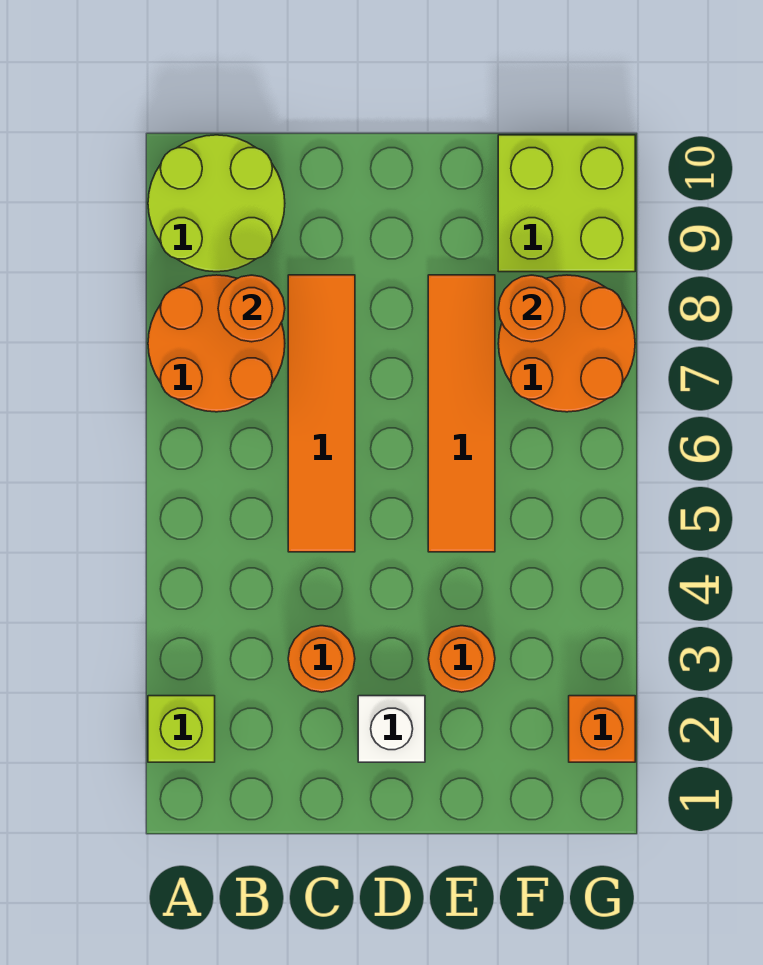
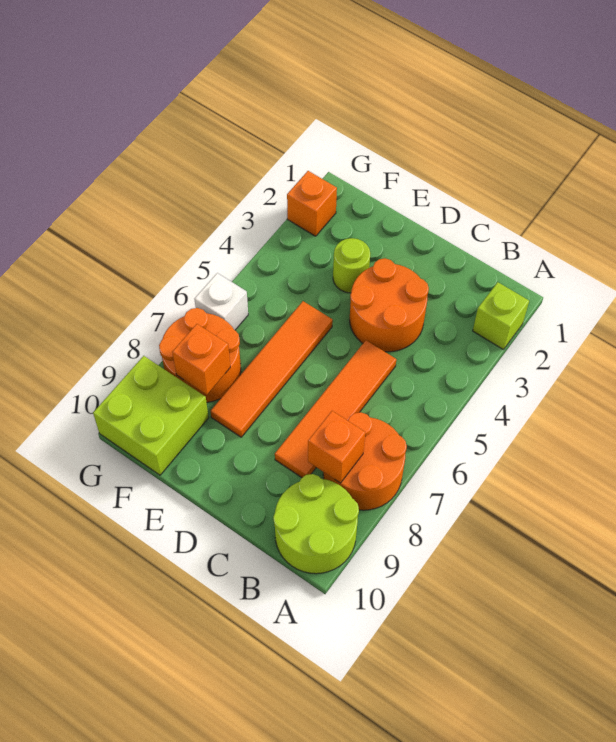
orange 1x1 round brick [218,275,285,342] -> orange 1x1 brick [308,411,365,483]
orange 1x1 round brick [288,626,355,692] -> orange 2x2 round brick [350,258,429,352]
white 1x1 brick [358,696,425,762] -> white 1x1 brick moved to [195,273,248,330]
orange 1x1 round brick [428,626,495,692] -> lime 1x1 round brick [333,238,370,293]
orange 1x1 round brick [498,275,565,342] -> orange 1x1 brick [172,324,230,395]

